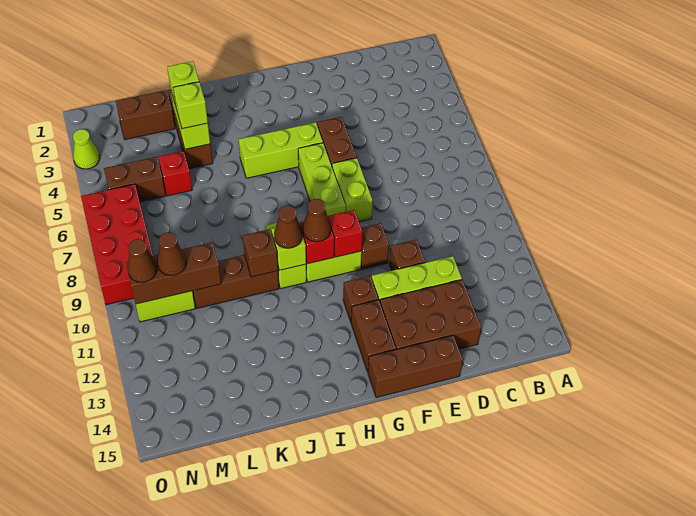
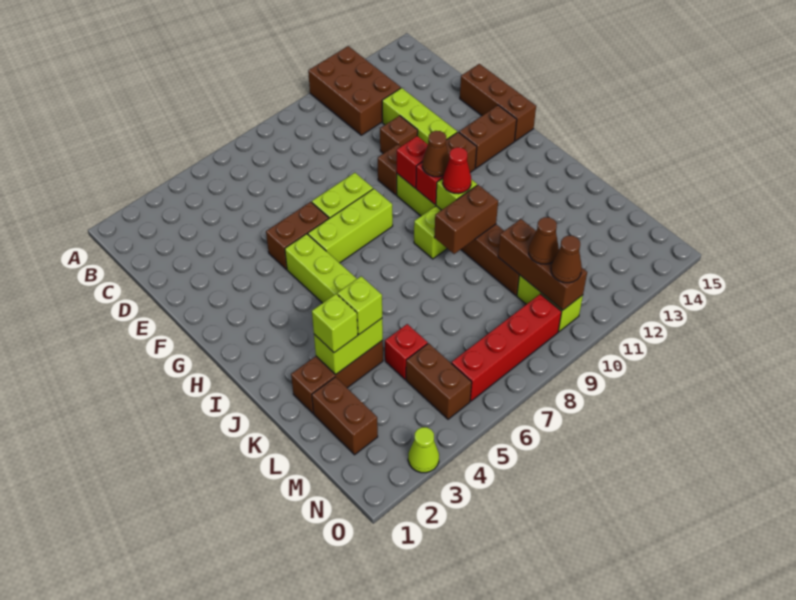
brown 2x3 brick [380,280,481,350] -> brown 2x3 brick moved to [308,46,401,135]
brown 1x1 cone [274,206,302,248] -> red 1x1 cone [443,147,471,194]
brown 1x1 brick [243,229,278,277] -> brown 1x2 brick [434,185,498,254]
red 2x4 brick [81,184,153,305] -> red 1x4 brick [451,294,562,401]

